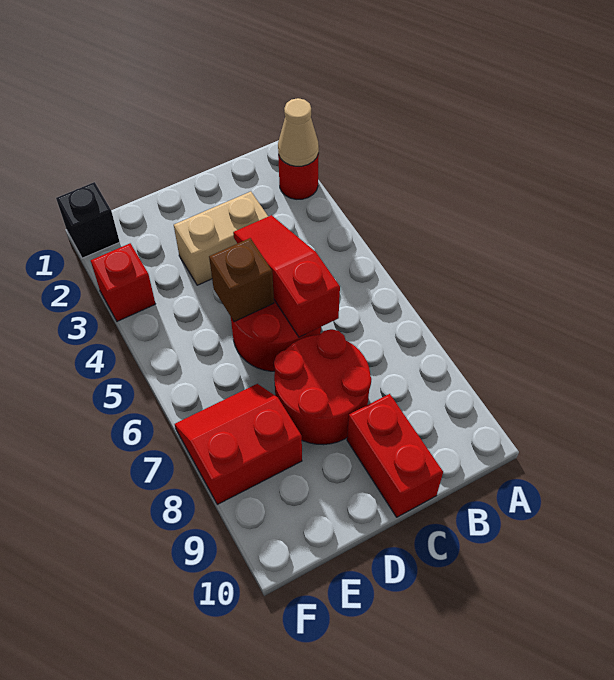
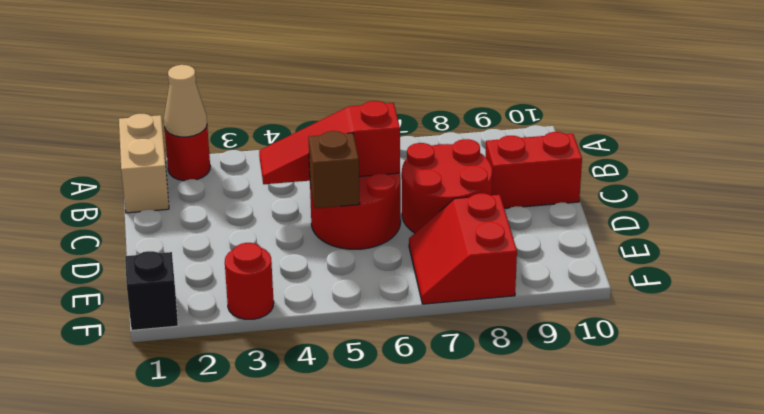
tan 1x2 brick [174,192,268,285] -> tan 1x2 brick moved to [119,114,169,213]
red 1x1 brick [91,243,155,321] -> red 1x1 round brick [225,243,274,319]

